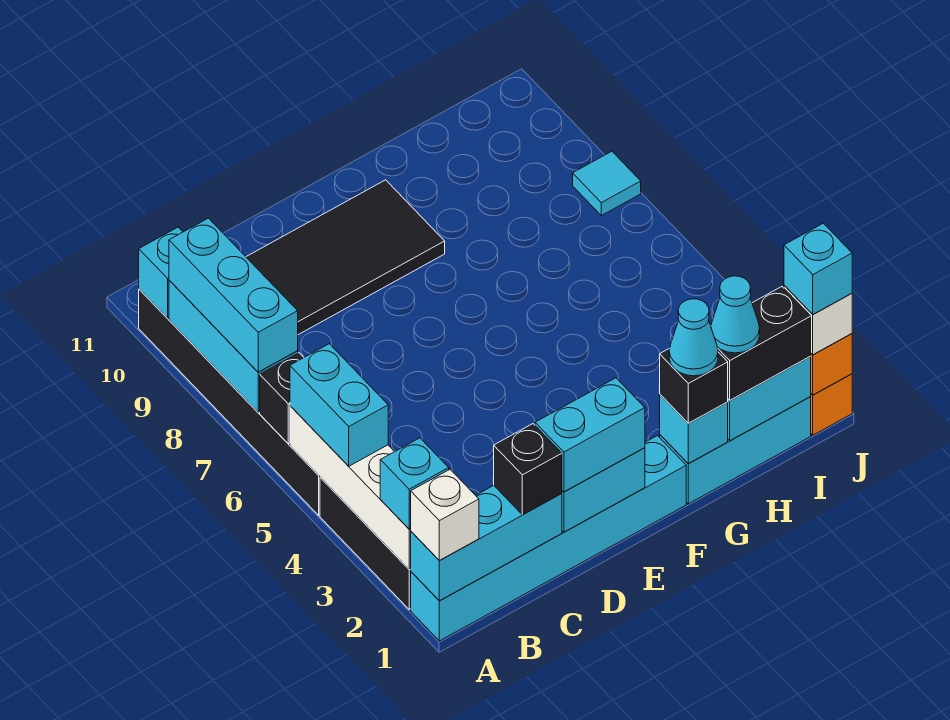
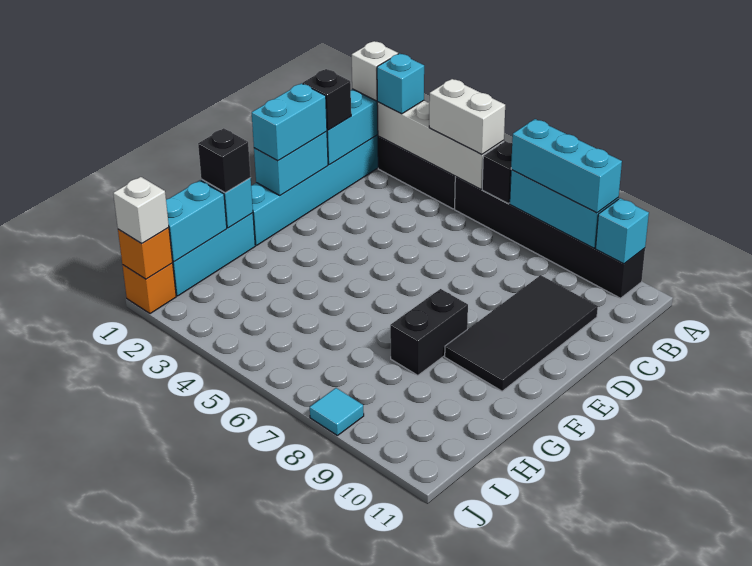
cyan 1x2 brick [290,344,388,466] -> white 1x2 brick [429,79,505,155]
cyan 1x1 cone [669,299,718,376] -> none
black 1x2 brick [717,287,811,400] -> black 1x2 brick moved to [390,289,468,375]
cyan 1x1 cone [711,276,760,353] -> none
cyan 1x1 brick [784,223,852,314] -> none

